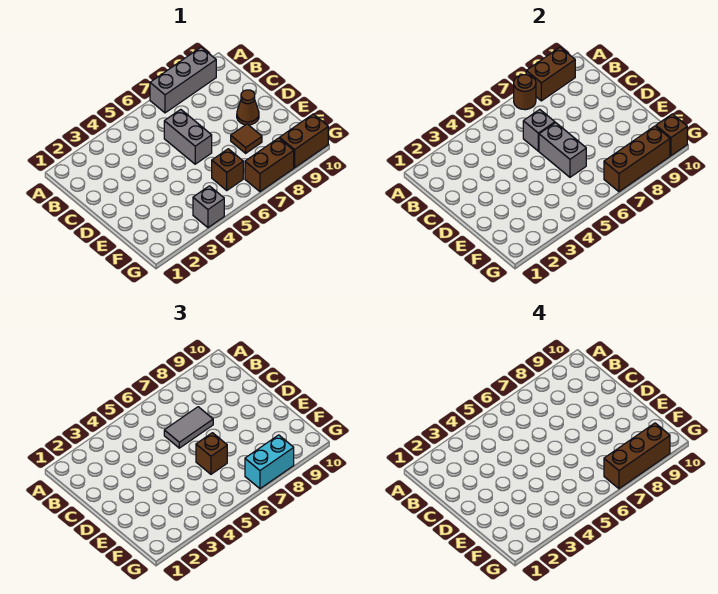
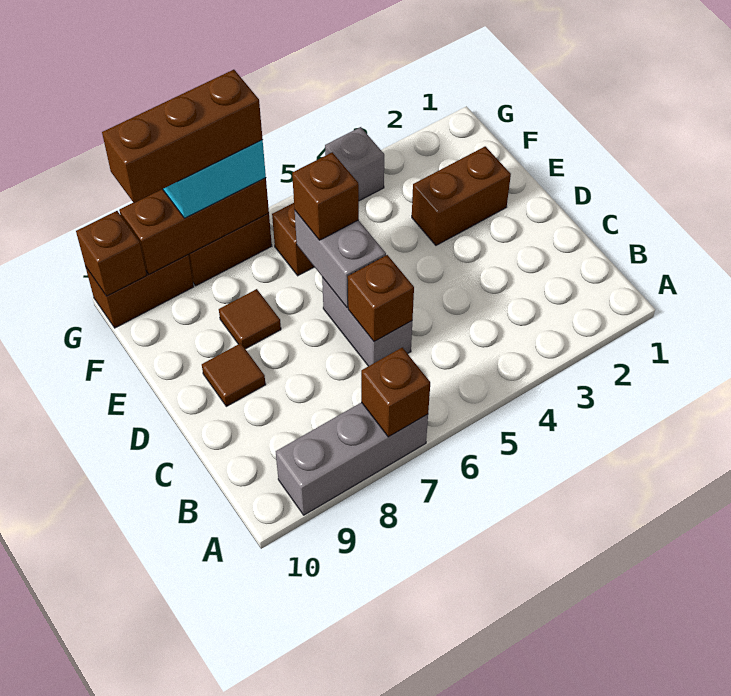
brown 1x1 round brick [514,75,536,110] -> brown 1x1 brick [361,348,430,437]
brown 1x2 brick [526,47,575,101] -> brown 1x2 brick moved to [412,146,511,245]
grey 1x1 brick [523,109,555,151] -> brown 1x1 brick [348,255,414,342]
grey 1x2 tile [164,407,213,448] -> none
brown 1x1 cone [237,90,259,125] -> brown 1x1 tile [202,343,266,406]

